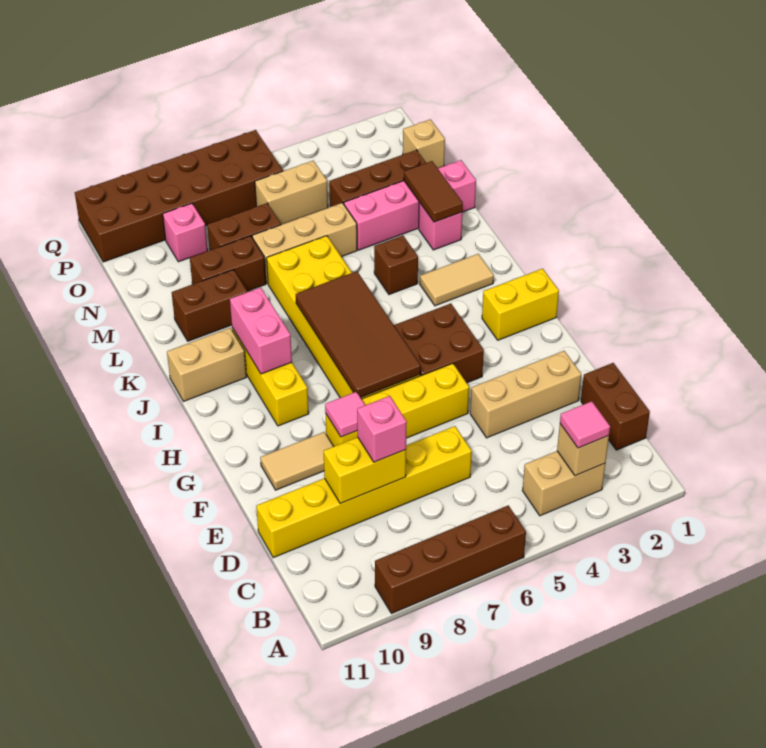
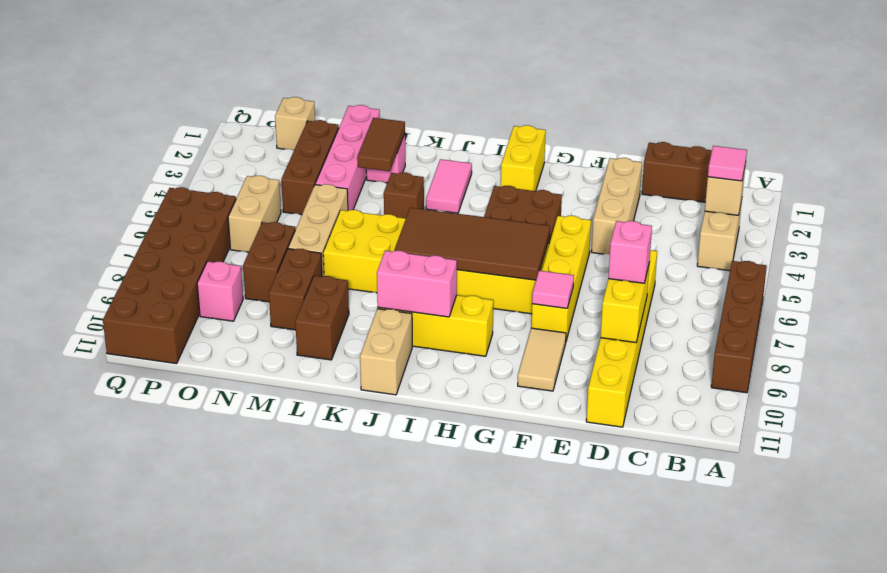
tan 1x2 tile [420,254,494,306] -> pink 1x2 tile [426,159,472,213]
brown 1x2 tile [404,161,463,222] -> brown 1x2 tile turned to [357,118,405,171]

